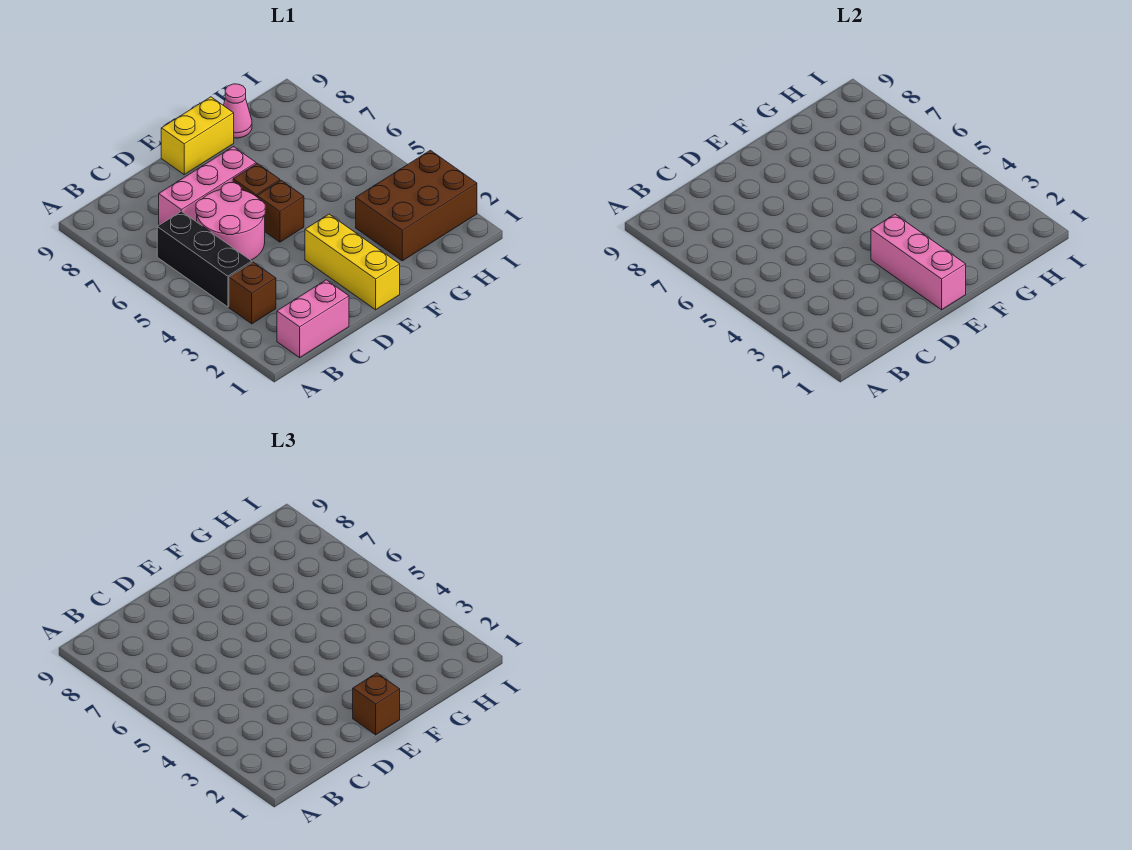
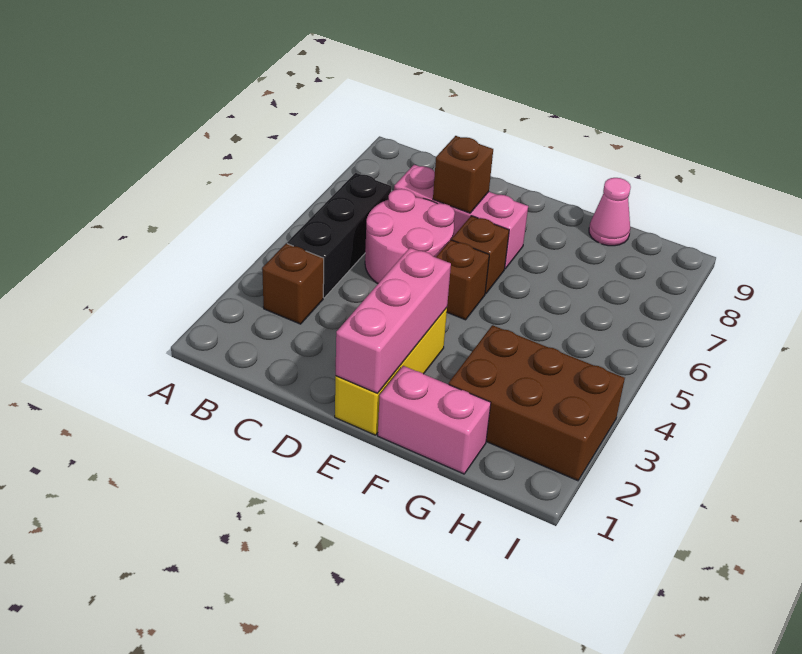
pink 1x2 brick [277,280,349,358] -> pink 1x2 brick moved to [378,366,491,474]
brown 1x1 brick [353,673,400,735] -> brown 1x1 brick moved to [433,136,493,213]
yellow 1x2 brick [161,97,234,174] -> none

